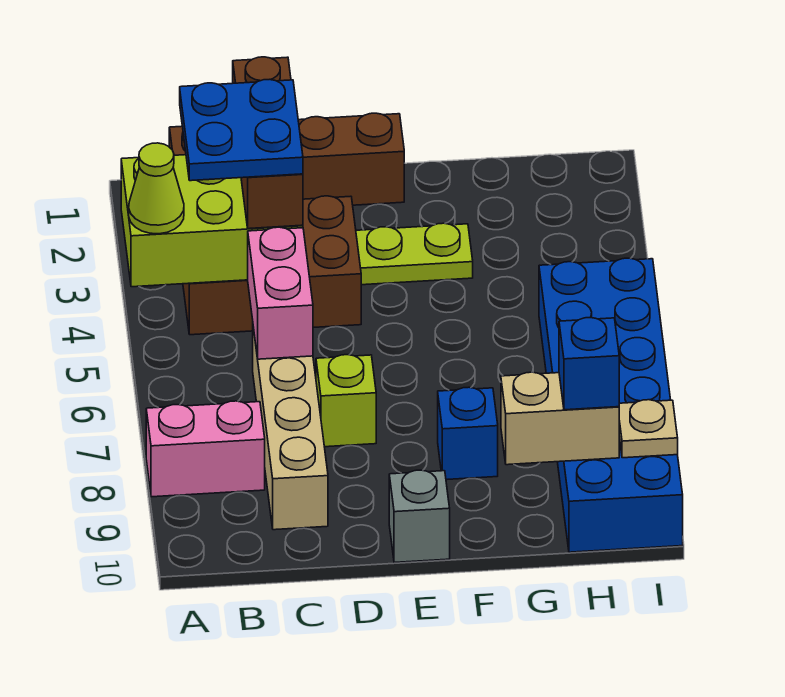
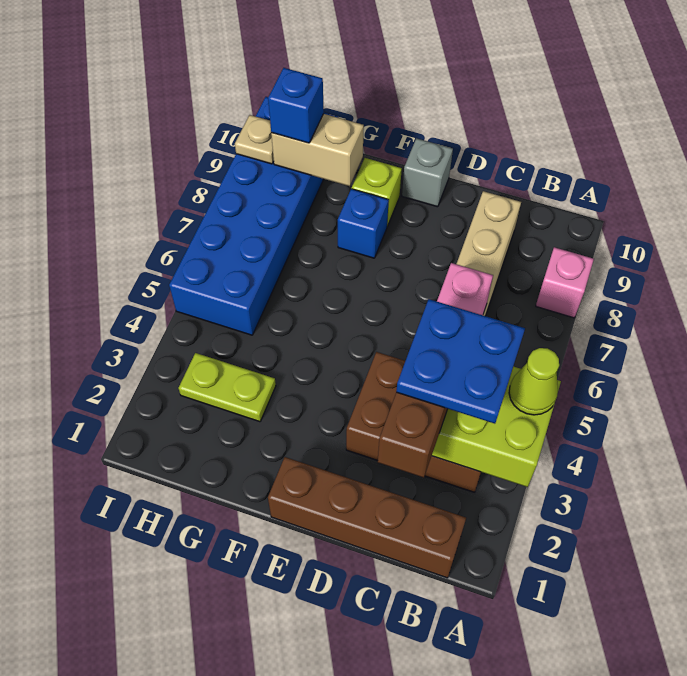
pink 1x2 brick [146,401,265,497] -> pink 1x1 brick [536,247,594,318]
lime 1x1 brick [316,355,376,447] -> lime 1x1 brick moved to [352,158,402,226]
lime 1x2 plate [356,223,473,285] -> lime 1x2 plate moved to [179,353,276,422]

